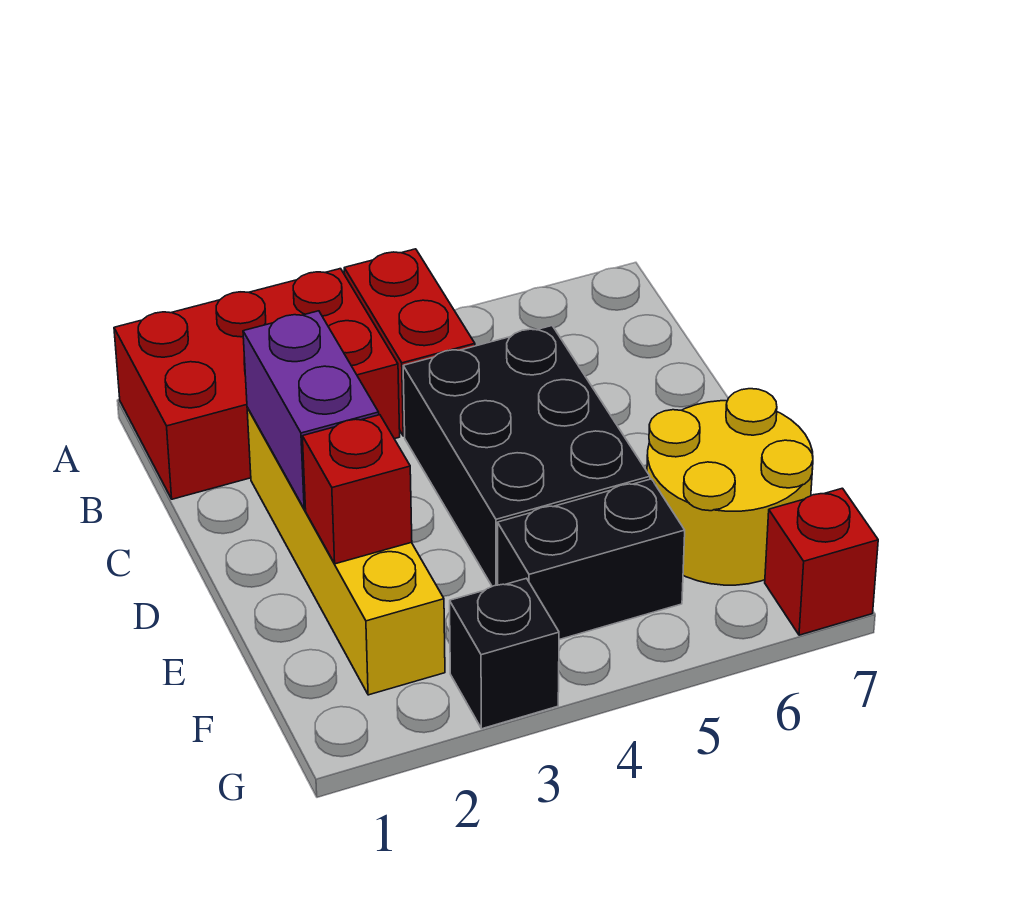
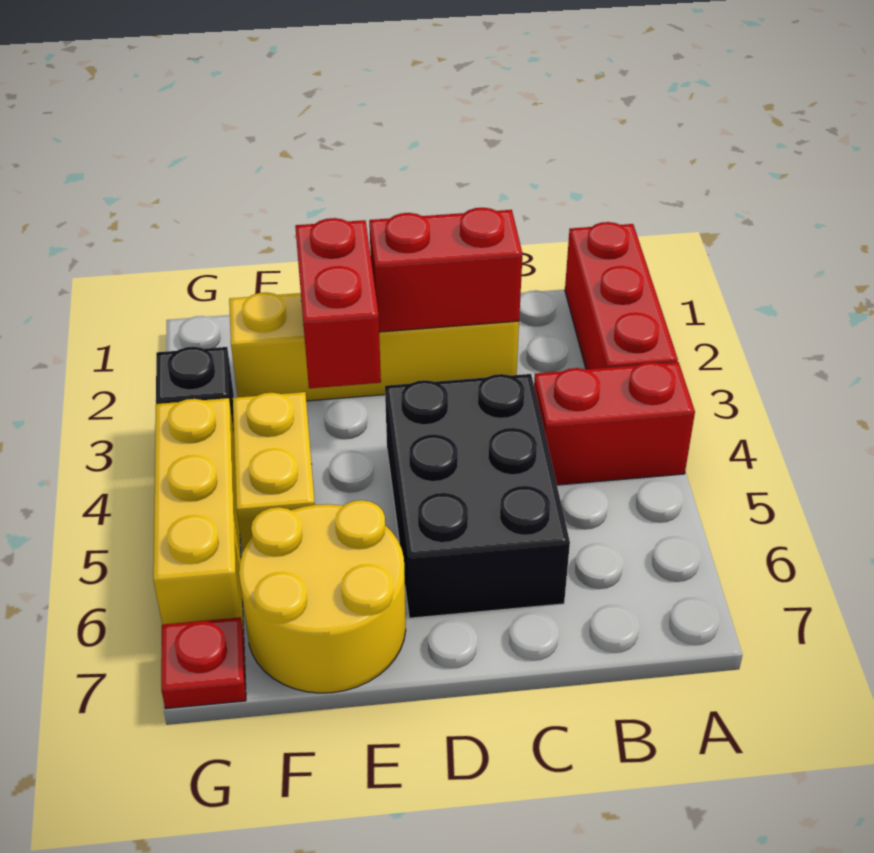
red 2x3 brick [114,269,400,499] -> red 1x3 brick [565,222,678,369]
purple 1x2 brick [243,311,379,509] -> red 1x2 brick [369,208,523,332]
black 2x3 brick [403,326,650,586] -> black 2x3 brick turned to [385,374,570,618]
red 1x1 brick [302,415,412,564] -> red 1x2 brick [295,218,381,388]
black 1x2 brick [498,479,685,640] -> yellow 1x2 brick [233,392,315,551]
none -> yellow 1x3 brick [153,398,244,633]
red 1x1 brick [765,488,878,635] -> red 1x1 plate [161,617,246,709]

